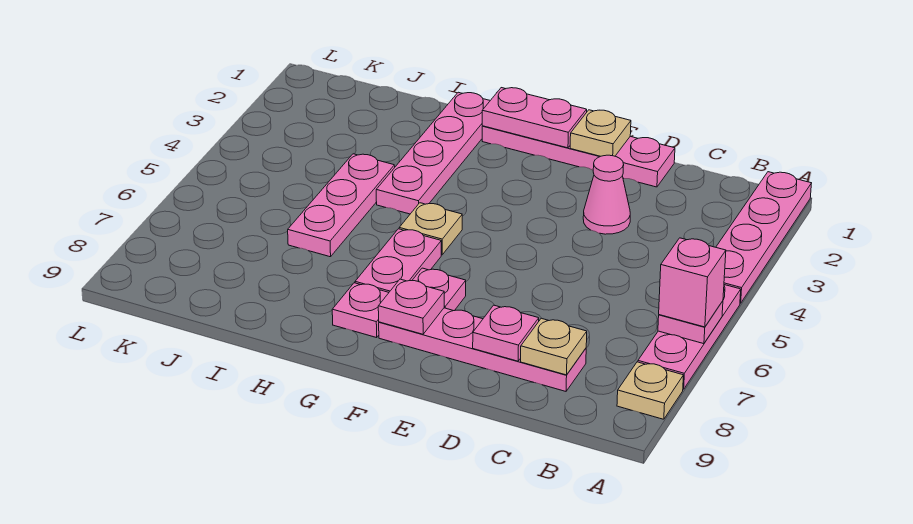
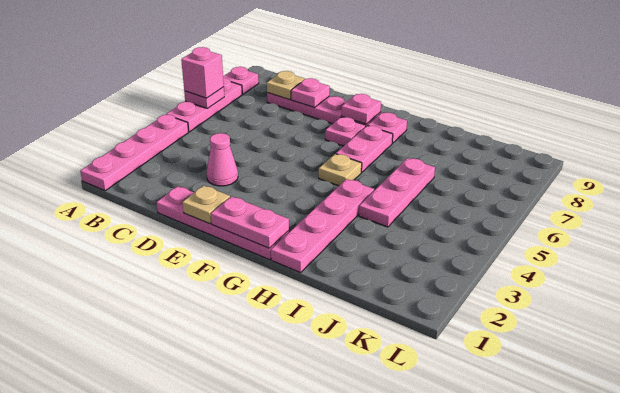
tan 1x1 plate [617,362,684,419] -> pink 1x1 plate [223,67,259,94]

